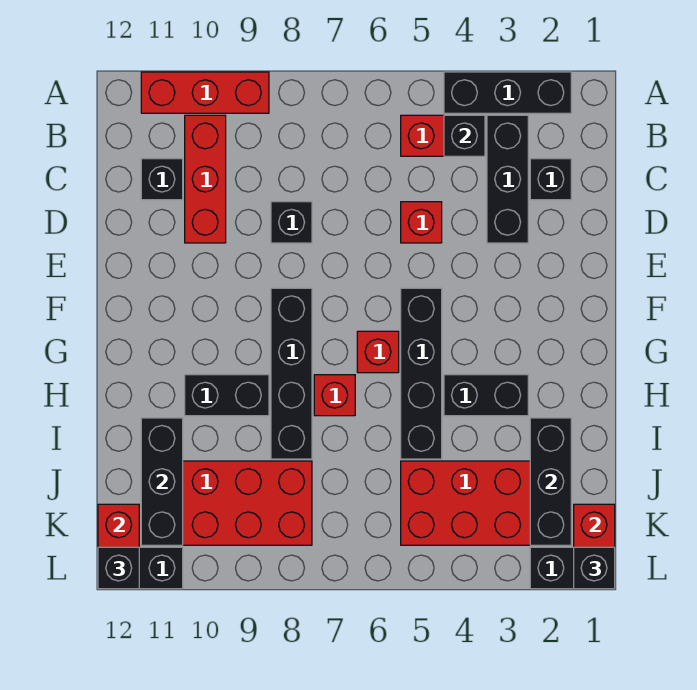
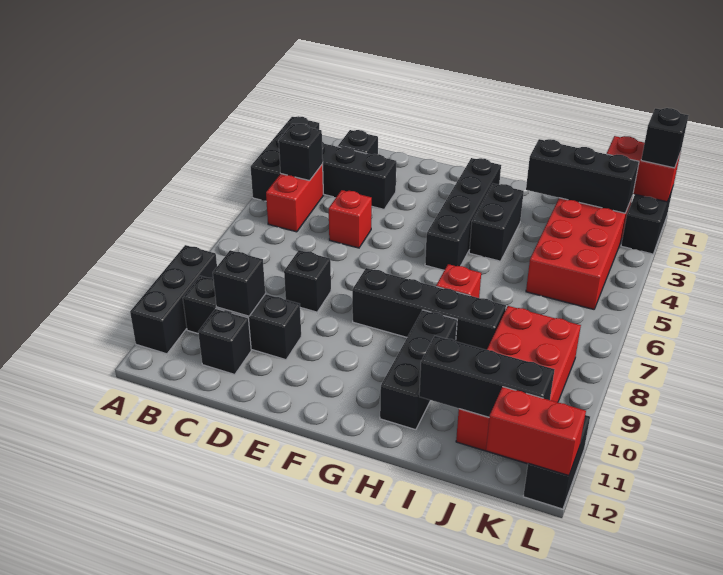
red 1x3 brick [141,72,269,113] -> black 1x3 brick [130,245,217,354]
red 1x3 brick [185,115,226,243] -> black 1x3 brick [183,276,301,360]
black 1x4 brick [401,288,442,459] -> black 1x4 brick turned to [425,158,501,270]
red 1x1 brick [357,331,399,373] -> none
black 1x2 brick [185,375,269,416] -> black 1x3 brick [380,310,457,430]
black 1x1 brick [98,547,139,589] -> black 1x1 brick moved to [213,250,265,316]

